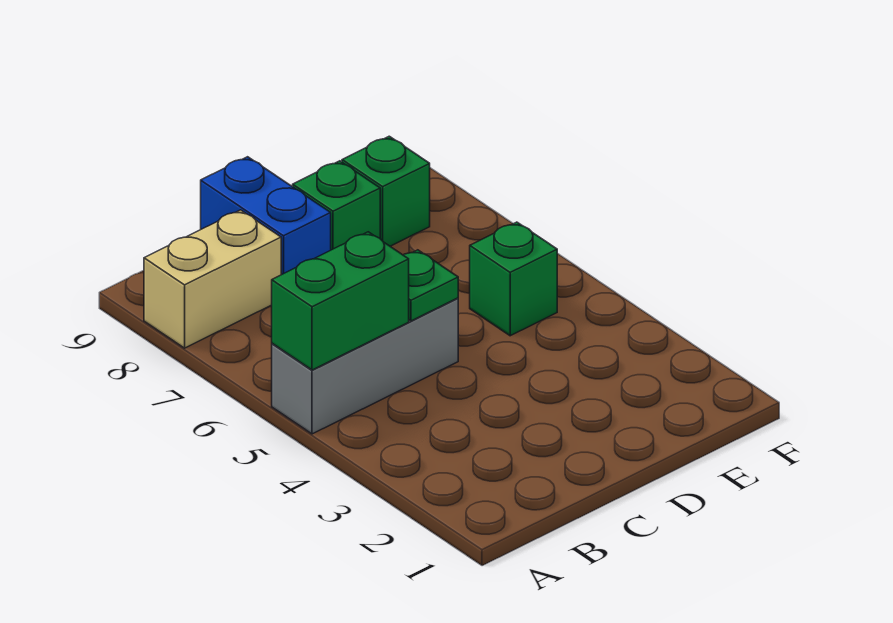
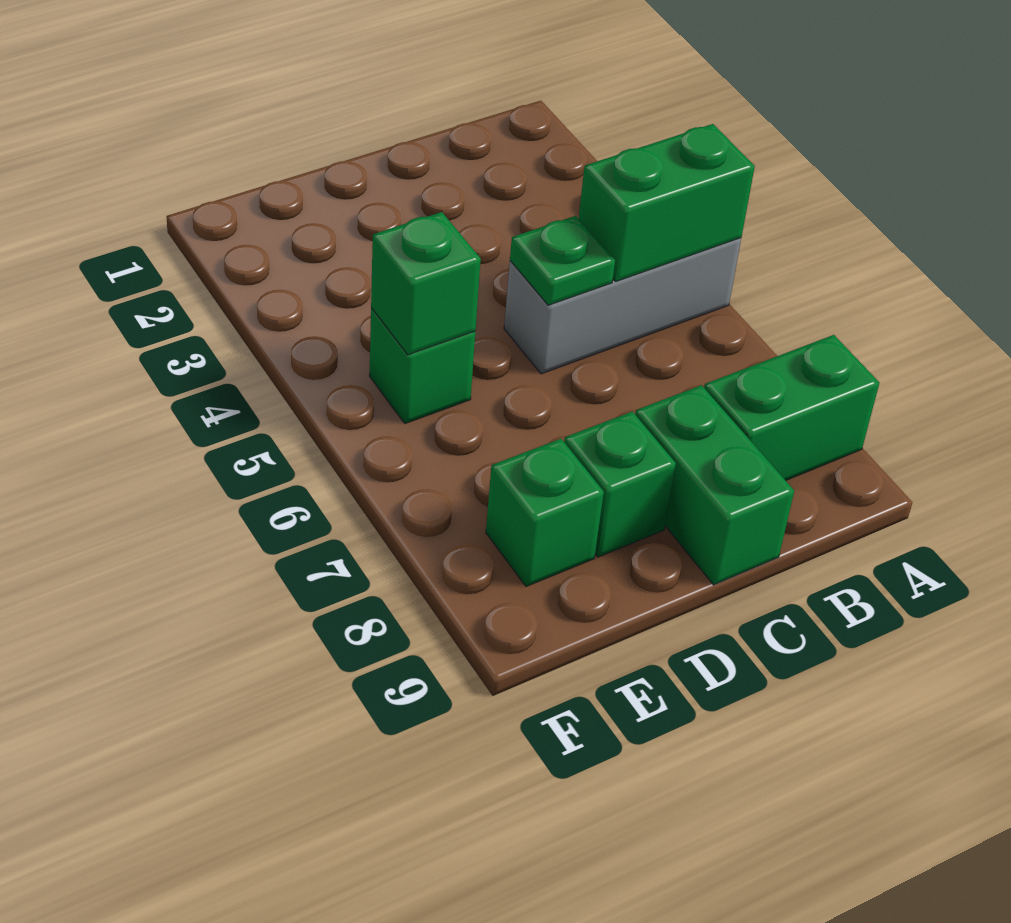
tan 1x2 brick [144,210,281,348] -> green 1x2 brick [704,335,879,480]
blue 1x2 brick [201,157,331,275] -> green 1x2 brick [635,385,794,585]
none -> green 1x1 brick [371,212,481,355]

